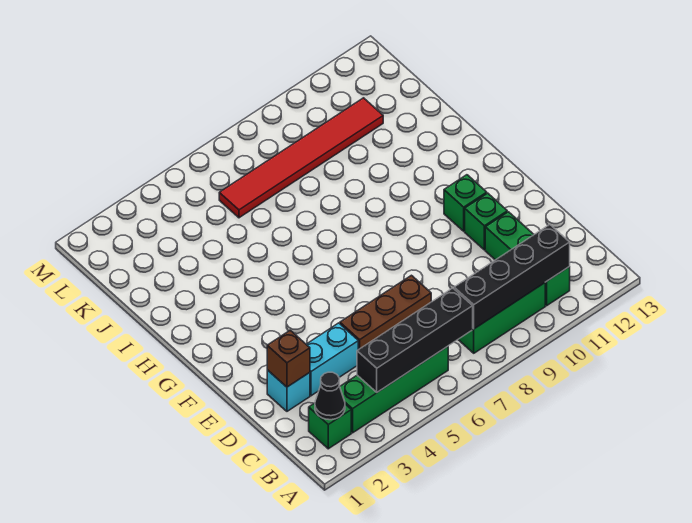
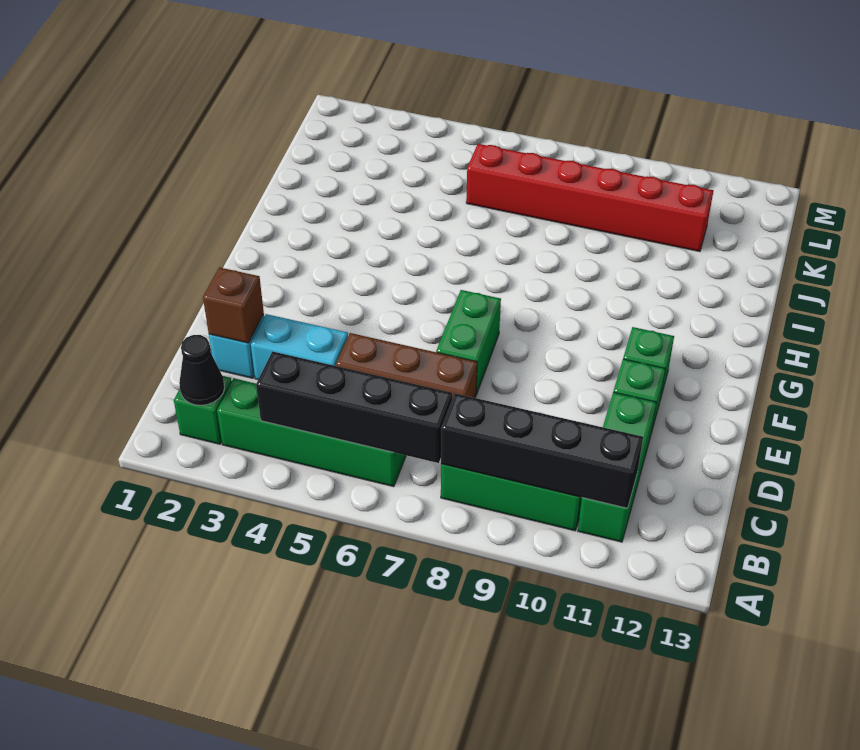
none -> green 1x2 brick [436,290,501,395]
red 1x6 tile [219,98,383,218] -> red 1x6 brick [466,144,713,252]

